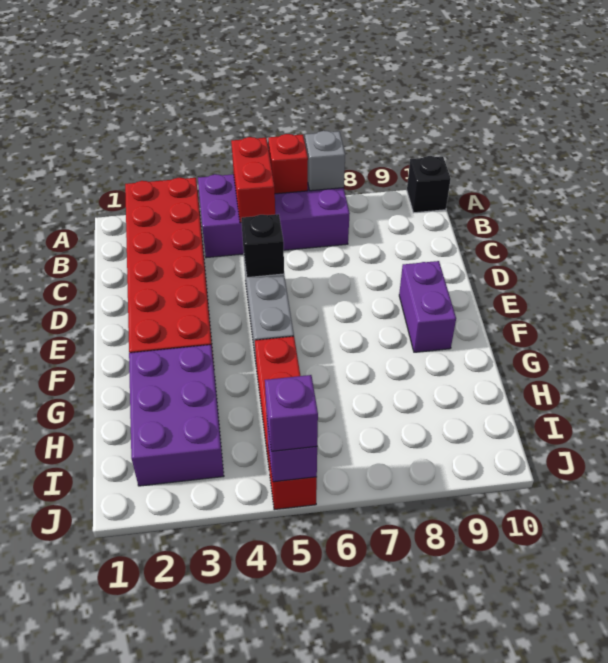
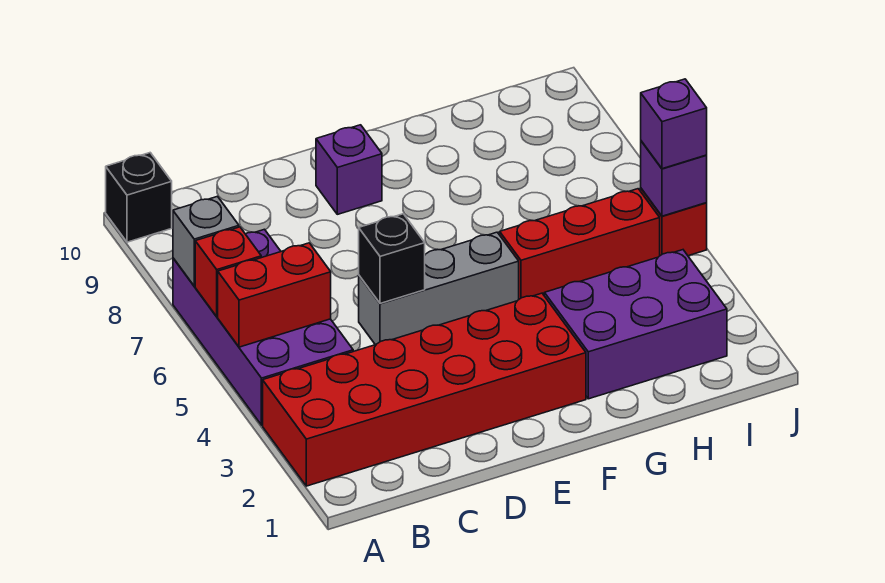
purple 1x2 brick [399,261,456,352] -> purple 1x1 brick [316,125,382,214]

